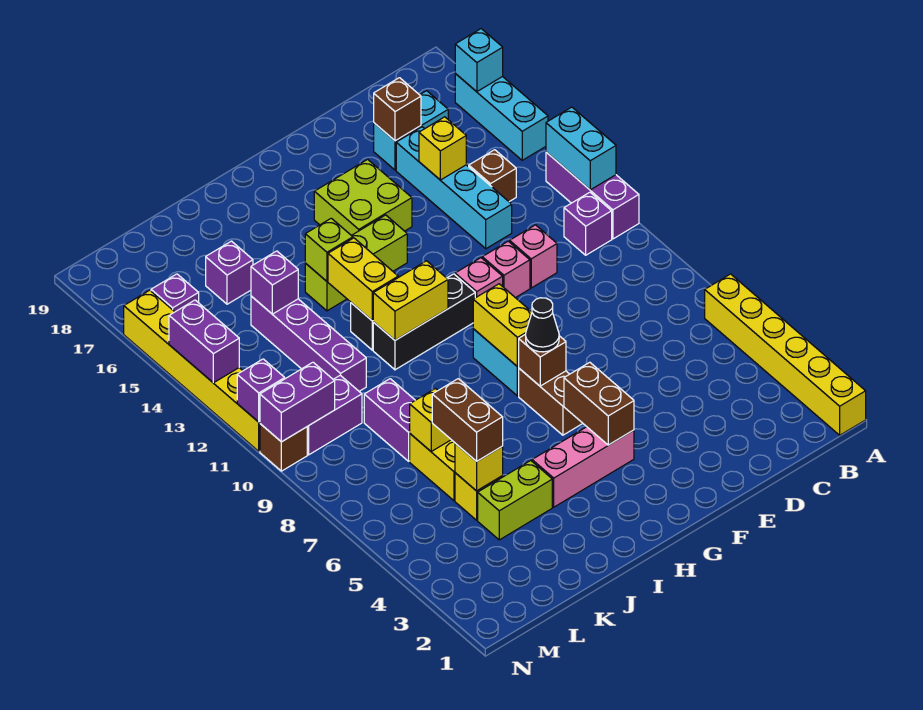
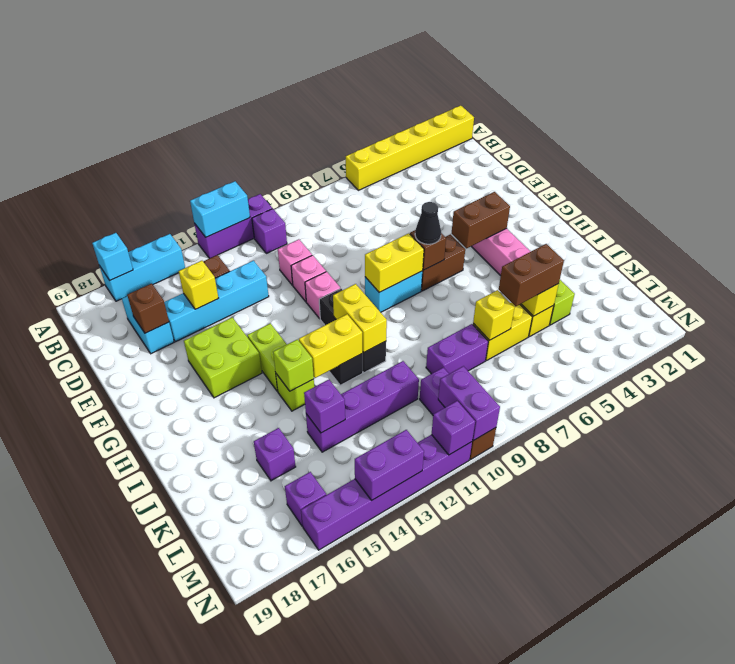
yellow 1x6 brick [124,290,260,451] -> purple 1x6 brick [301,435,472,550]

